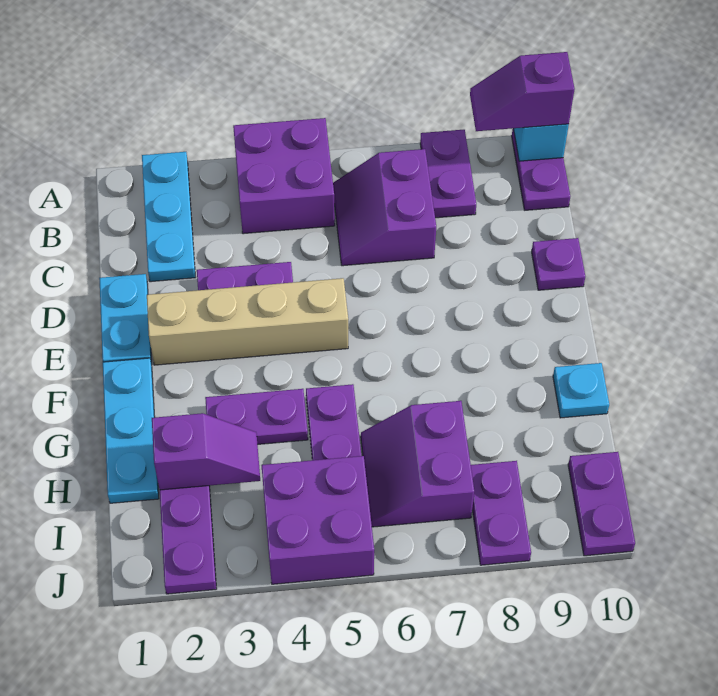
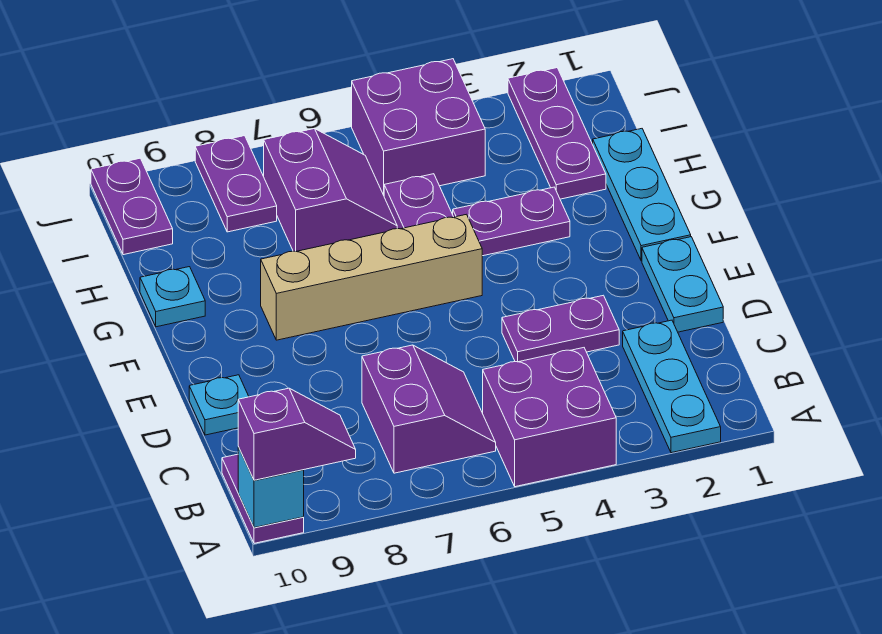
purple 1x2 plate [420,130,476,218] -> none
purple 1x1 plate [532,238,585,290] -> cyan 1x1 plate [189,375,249,435]
tan 1x4 brick [147,278,348,365] -> tan 1x4 brick moved to [261,214,482,340]
purple 1x2 slope [152,413,260,490] -> none

